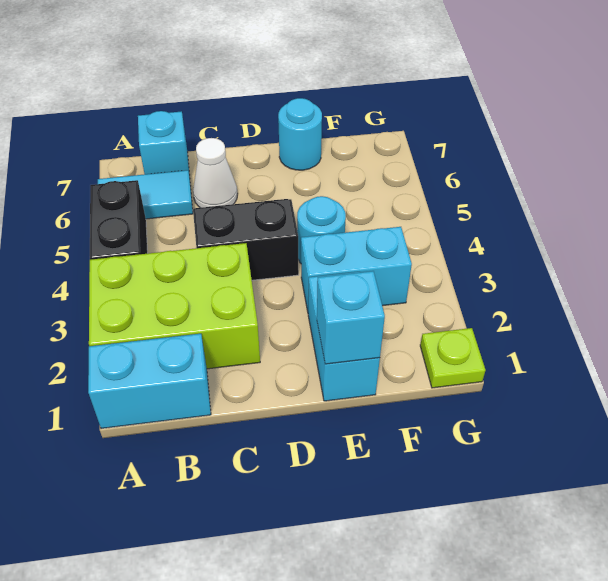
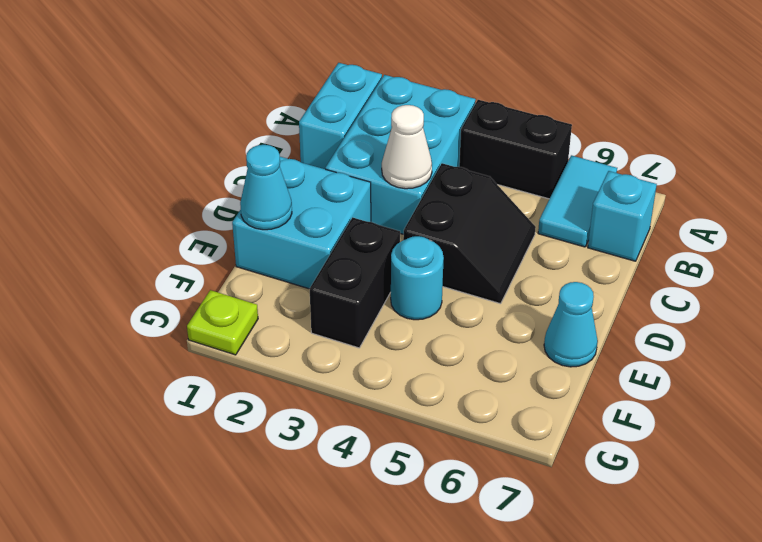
lime 2x3 brick [89,243,260,369] -> cyan 2x3 brick [325,75,476,234]
white 1x1 cone [193,138,238,208] -> white 1x1 cone moved to [382,105,432,189]
cyan 1x2 brick [308,272,380,401] -> cyan 2x2 brick [232,157,371,289]
cyan 1x1 brick [317,271,385,364] -> cyan 1x1 cone [240,145,292,230]
cyan 1x2 brick [301,227,412,311] -> black 1x2 brick [310,217,400,348]
cyan 1x1 round brick [278,98,322,170] -> cyan 1x1 cone [544,282,598,367]

